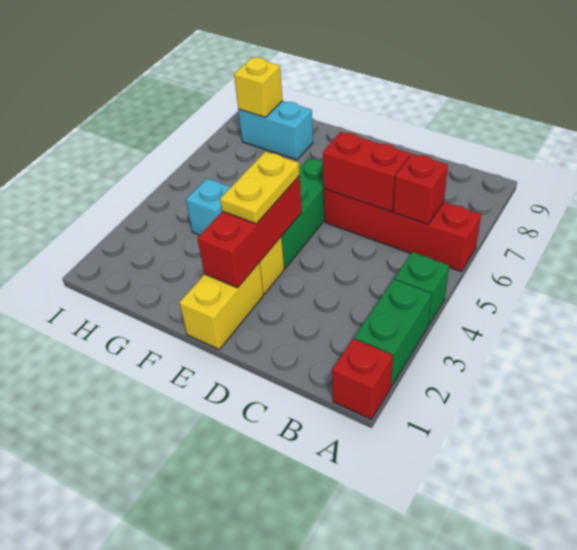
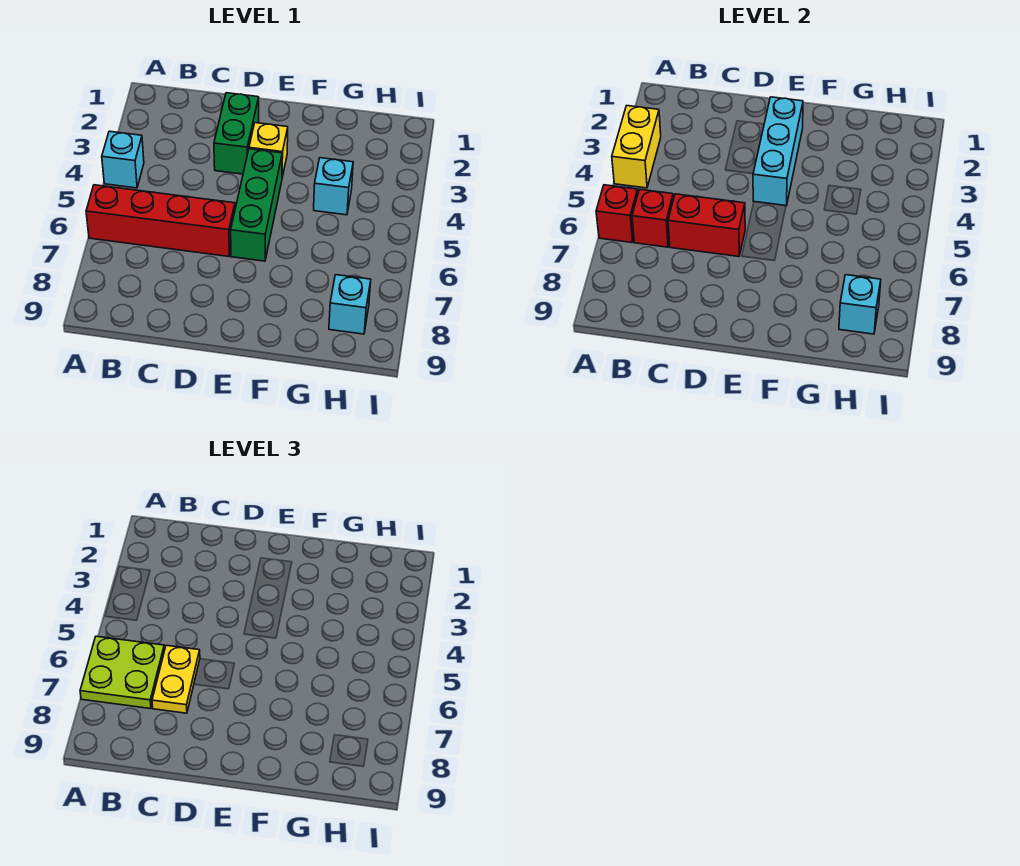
red 1x1 brick [332,339,393,419] -> red 1x1 brick moved to [596,185,638,243]
green 1x2 brick [354,279,432,386] -> green 1x2 brick moved to [214,93,259,174]
green 1x1 brick [394,252,449,325] -> cyan 1x1 brick [102,131,144,188]
none -> lime 2x2 plate [80,636,165,709]
yellow 1x2 brick [179,263,264,350] -> yellow 1x2 brick moved to [612,106,661,188]
red 1x3 brick [197,176,302,288] -> cyan 1x3 brick [753,97,803,206]
yellow 1x2 plate [220,152,300,224] -> yellow 1x2 plate moved to [152,645,200,713]
cyan 1x2 brick [238,101,313,160] -> cyan 1x1 brick [329,275,371,334]
yellow 1x1 brick [234,57,283,117] -> cyan 1x1 brick [839,275,881,334]

